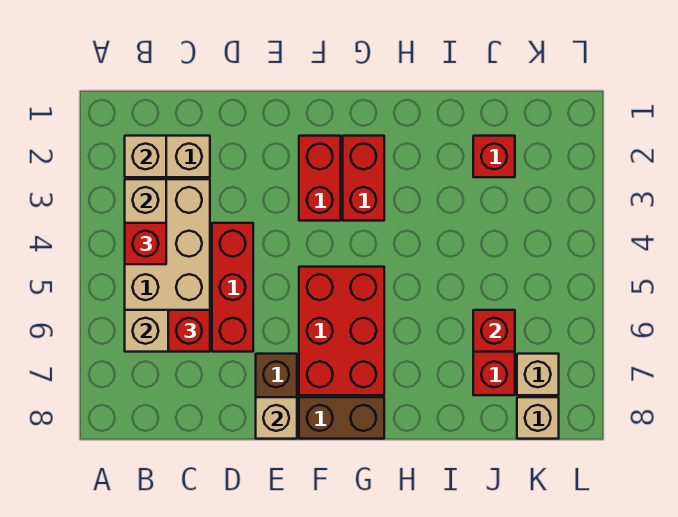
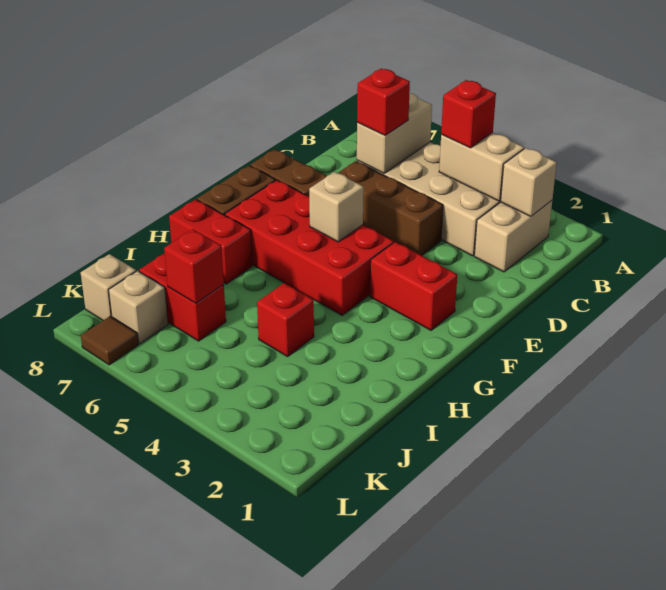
red 1x3 brick [212,223,253,352] -> brown 1x3 brick [338,161,443,256]
tan 1x1 brick [256,397,297,439] -> tan 1x1 brick moved to [309,172,364,242]
red 2x3 brick [299,267,384,395] -> red 2x4 brick [225,180,394,315]
red 1x2 brick [343,136,384,221] -> red 1x2 brick moved to [169,199,252,284]
red 1x1 brick [473,136,515,177] -> red 1x1 brick moved to [257,283,314,357]
none -> brown 1x1 tile [81,316,138,365]

